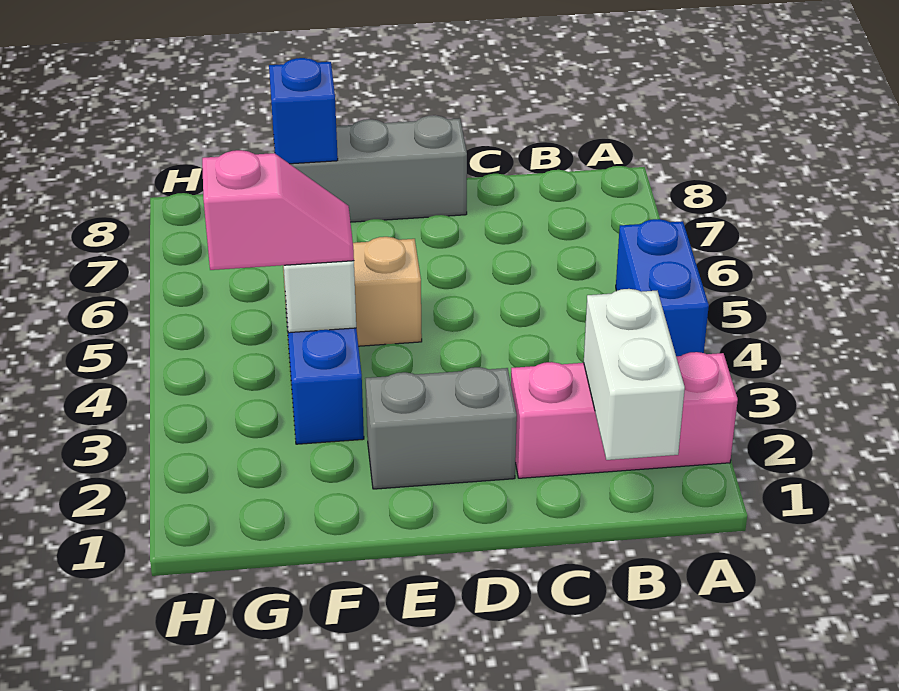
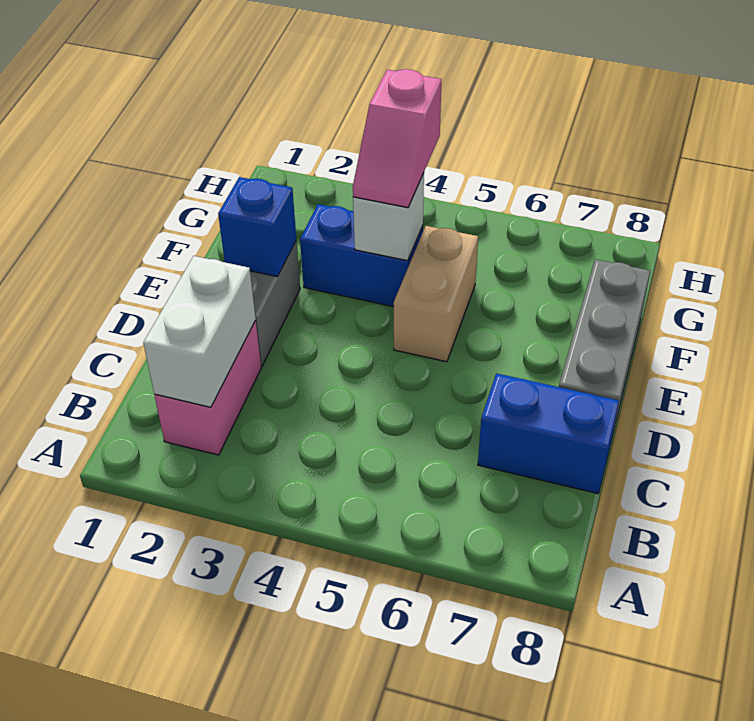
pink 1x3 brick [511,352,738,478] -> pink 1x2 brick [155,321,261,455]
blue 1x2 brick [616,219,709,356] -> blue 1x2 brick moved to [478,373,619,494]
white 1x2 brick [584,289,685,460] -> white 1x2 brick turned to [143,256,256,407]
blue 1x1 brick [269,58,338,164] -> blue 1x1 brick moved to [218,177,296,277]

